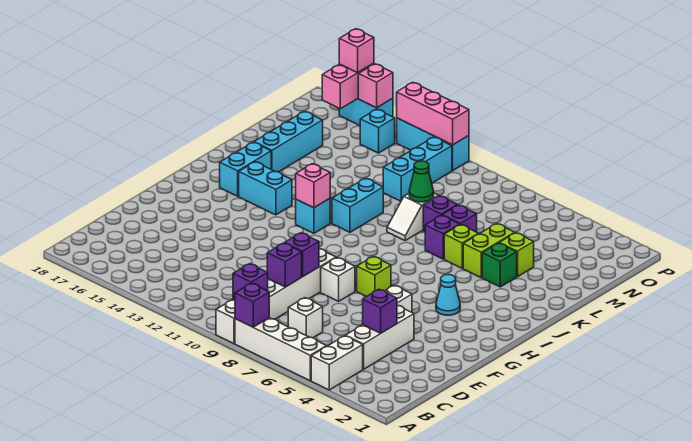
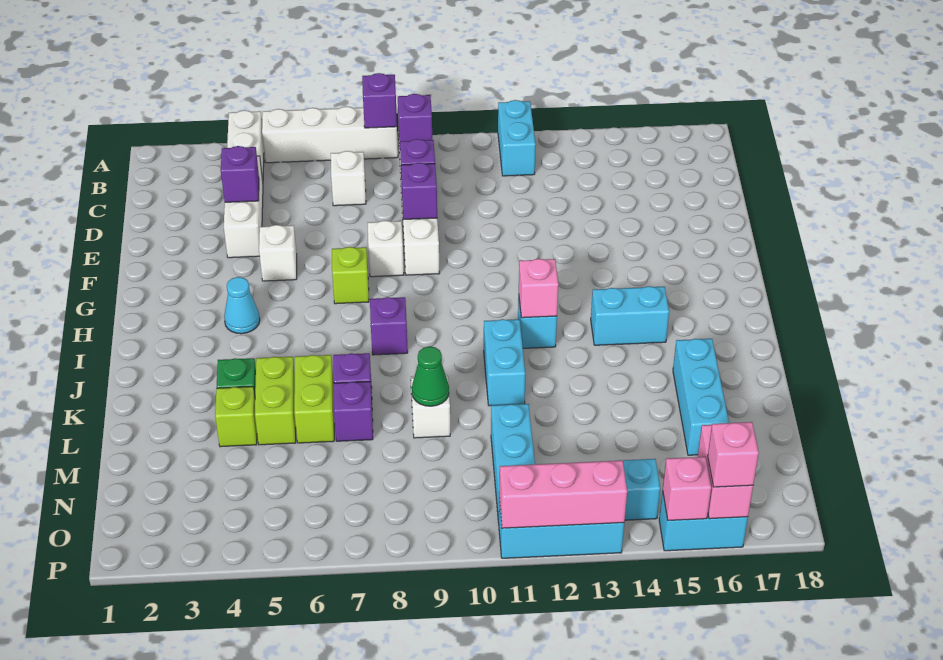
cyan 1x2 brick [220,142,271,196] -> cyan 1x2 brick moved to [498,100,536,176]
lime 1x1 brick [444,224,479,268] -> lime 1x2 brick [294,355,334,443]
purple 1x1 brick [423,196,458,232] -> purple 1x1 brick moved to [370,297,408,355]

